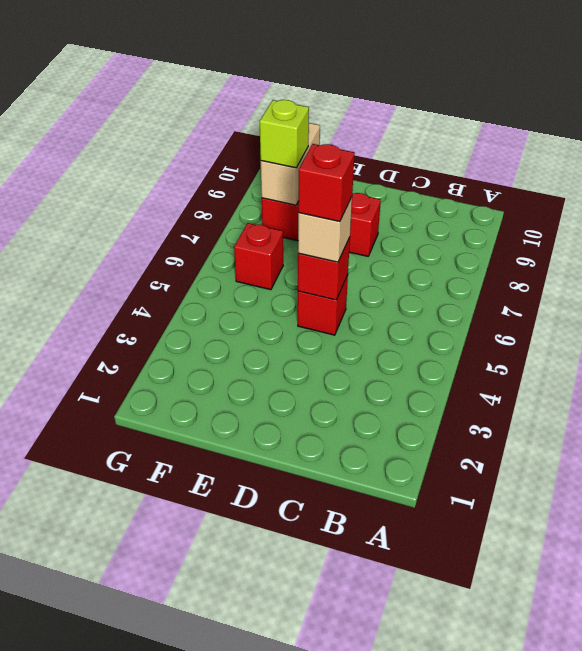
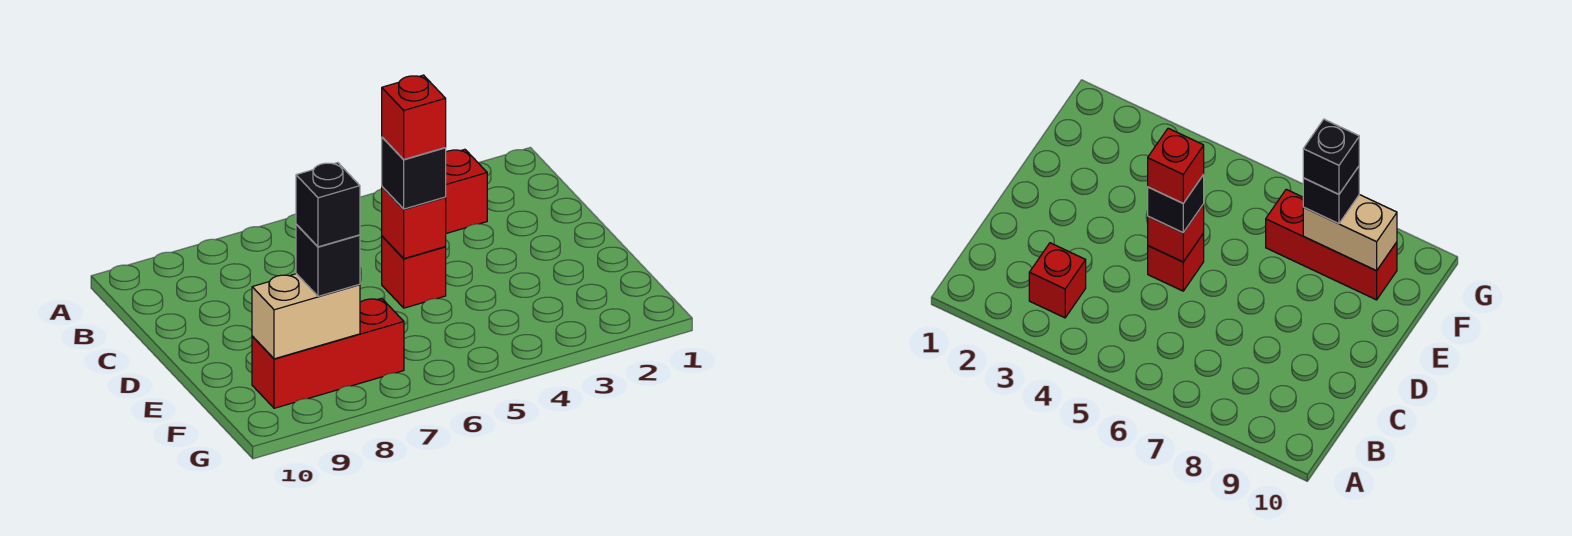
tan 1x1 brick [298,197,352,262] -> black 1x1 brick [382,137,446,209]
red 1x3 brick [262,193,381,256] -> red 1x3 brick turned to [252,298,404,408]
red 1x1 brick [234,223,283,290] -> red 1x1 brick moved to [445,149,487,233]
lime 1x1 brick [260,100,309,168] -> black 1x1 brick [296,225,360,296]
none -> black 1x1 brick [296,163,360,247]

